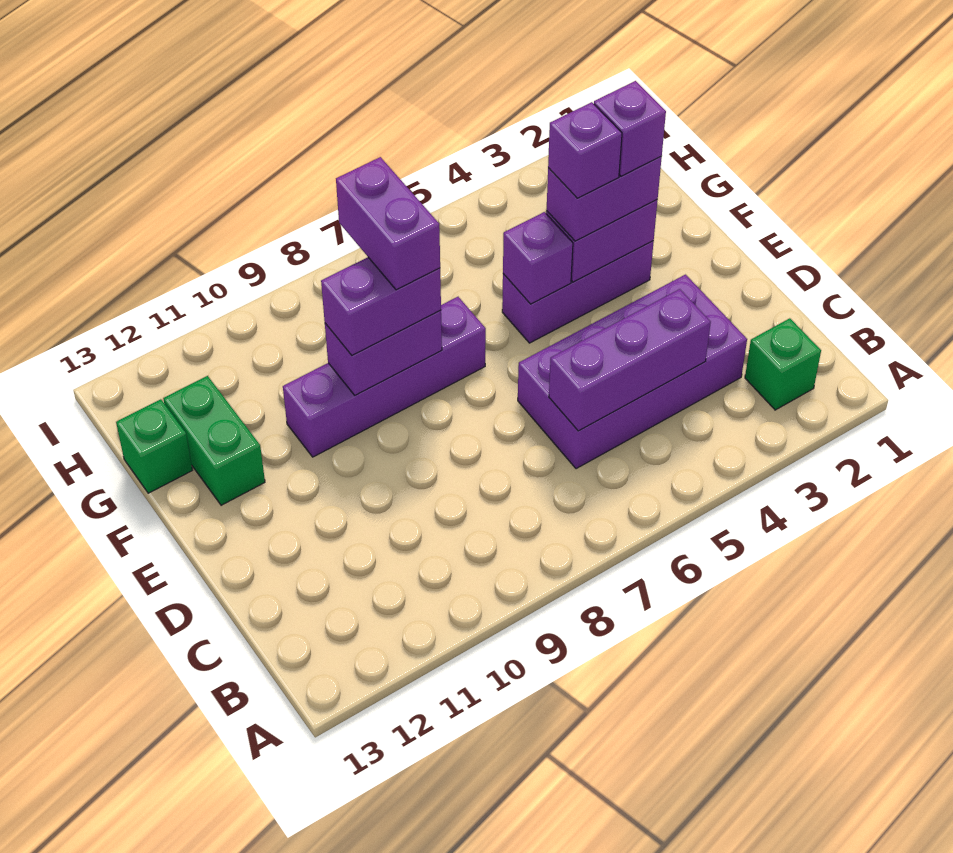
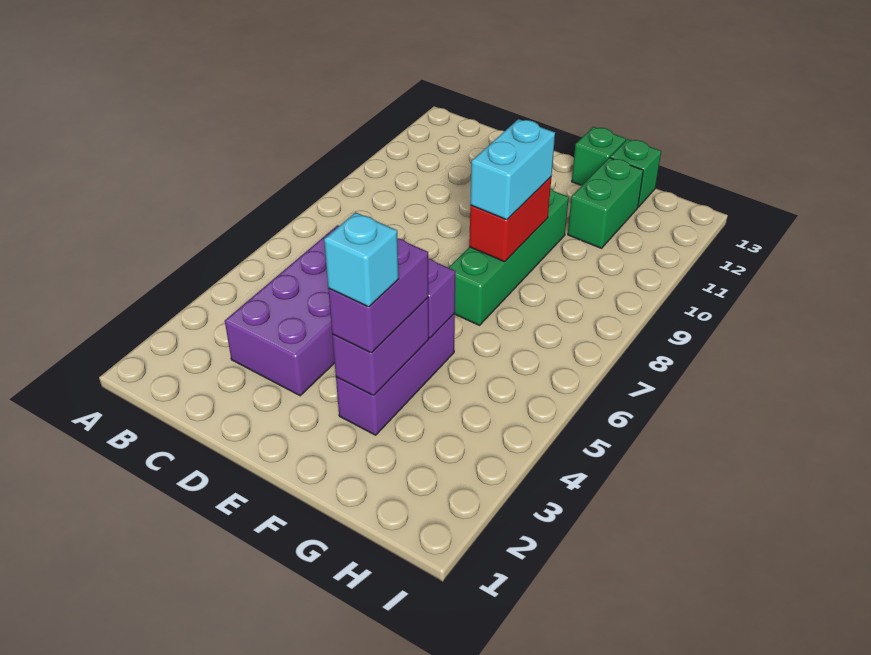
green 1x1 brick [745,318,821,410] -> green 1x1 brick moved to [572,127,626,185]
purple 1x3 brick [549,289,711,431] -> none
purple 1x1 brick [594,81,666,176] -> cyan 1x1 brick [324,212,399,307]
purple 1x1 brick [548,102,622,198] -> none
purple 1x4 brick [283,297,486,457] -> green 1x4 brick [448,188,569,325]
purple 1x2 brick [325,310,442,395] -> red 1x2 brick [469,177,551,262]
purple 1x2 brick [321,257,441,355] -> cyan 1x2 brick [470,119,555,220]
purple 1x2 brick [336,157,440,290] -> none
green 1x2 brick [163,376,265,505] -> green 1x2 brick turned to [568,158,643,248]

